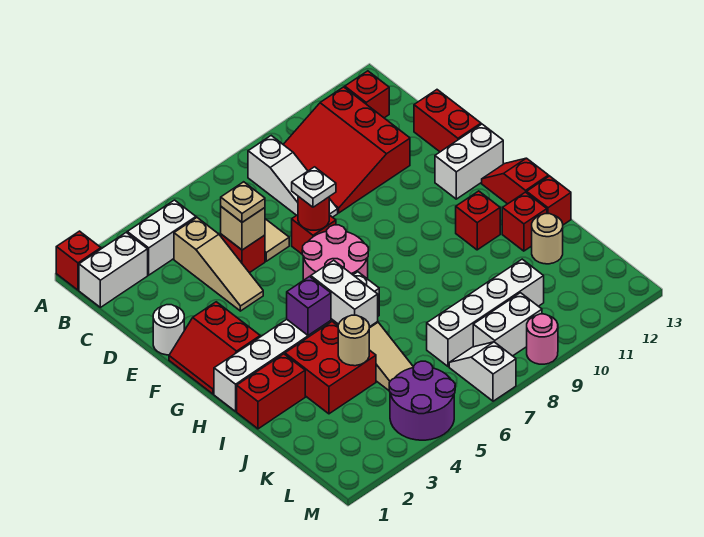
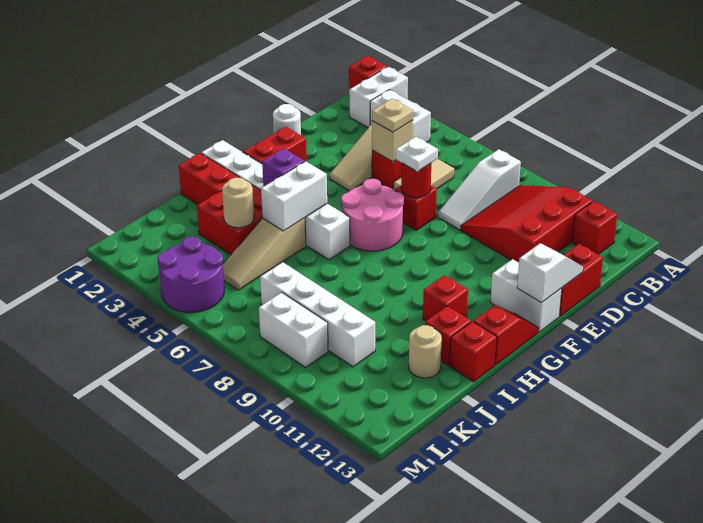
white 1x2 brick [79,233,148,307] -> white 1x2 brick turned to [349,67,408,128]
white 1x2 slope [449,342,516,401] -> white 1x2 slope moved to [517,243,583,303]
pink 1x1 round brick [527,314,558,364] -> none

